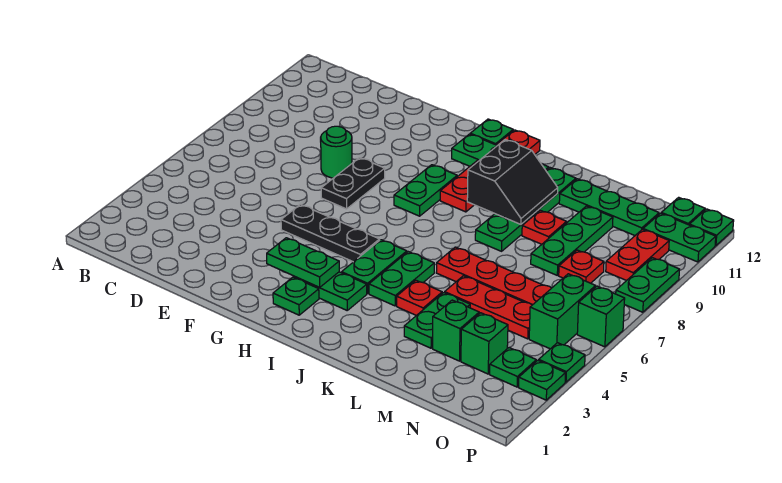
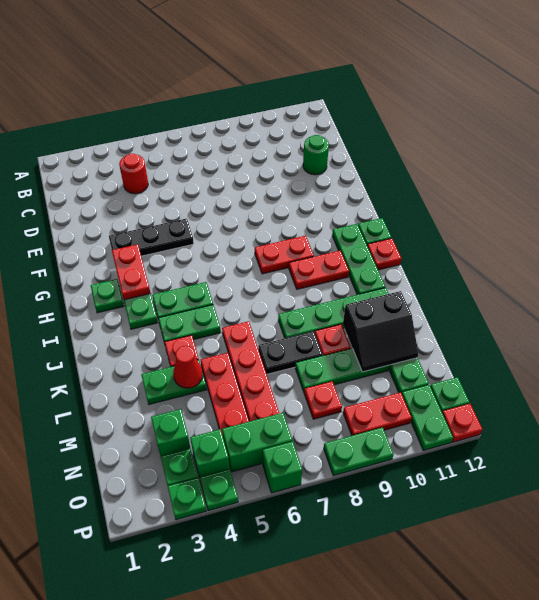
none -> red 1x1 round brick [119,154,148,194]
green 1x1 round brick [320,126,352,178] -> green 1x1 round brick moved to [303,135,329,175]
black 1x3 plate [281,204,380,262] -> black 1x3 plate turned to [109,218,194,256]
black 1x2 plate [321,158,385,209] -> black 1x2 plate moved to [258,331,322,374]
green 1x2 plate [267,238,339,287] -> red 1x2 plate [112,244,150,300]
green 1x2 plate [394,165,457,216] -> red 1x2 plate [255,236,314,274]
black 2x2 slope [467,140,558,224] -> black 2x2 slope moved to [343,291,418,372]
none -> red 1x1 cone [173,346,203,388]
green 1x1 brick [433,300,479,361] -> green 1x1 brick moved to [190,429,230,478]
green 1x1 plate [690,209,734,246] -> red 1x1 plate [442,404,482,442]

